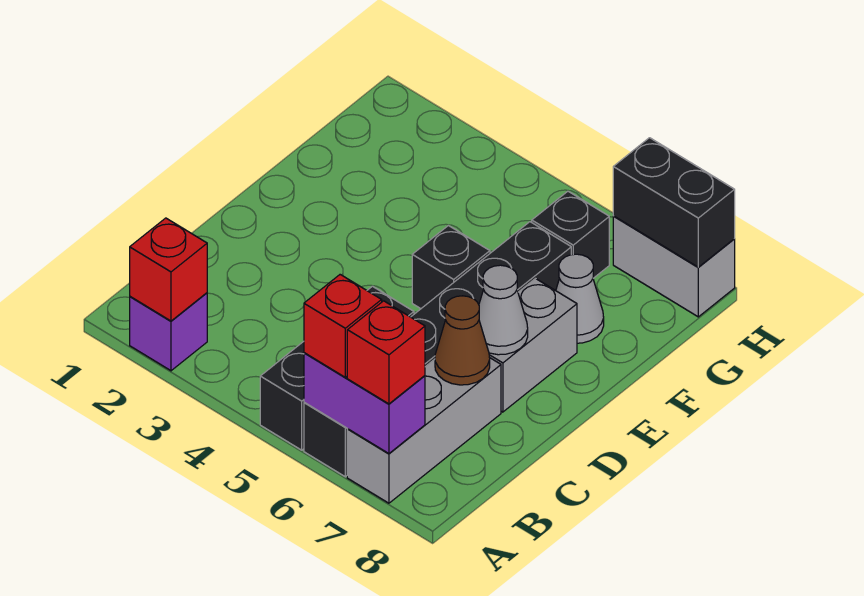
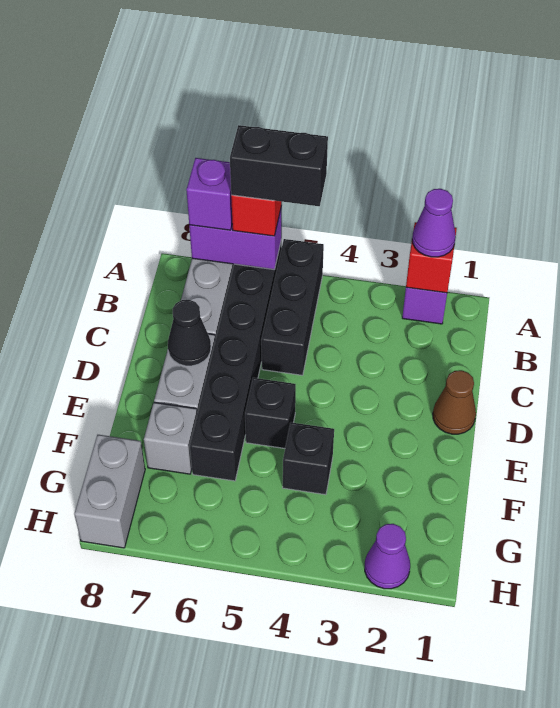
none -> purple 1x1 cone [412,189,456,257]
red 1x1 brick [347,301,425,404] -> purple 1x1 brick [186,158,232,230]
brown 1x1 cone [435,296,490,385] -> brown 1x1 cone moved to [433,370,476,434]
grey 1x1 cone [479,265,528,355] -> black 1x1 cone [168,300,211,366]
grey 1x1 cone [556,254,604,343] -> grey 1x1 brick [144,403,197,474]
black 1x1 brick [532,191,609,278] -> black 1x1 brick moved to [283,422,334,495]
none -> purple 1x1 cone [365,524,410,589]
grey 1x2 brick [613,216,735,317] -> grey 1x2 brick turned to [74,435,145,548]
black 1x2 brick [613,138,735,267] -> black 1x2 brick moved to [230,125,328,206]

